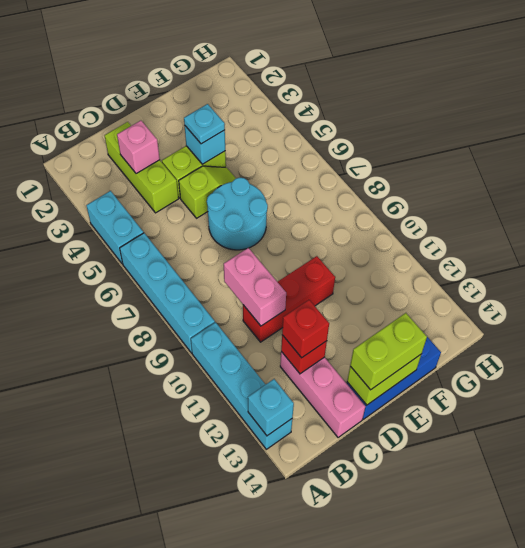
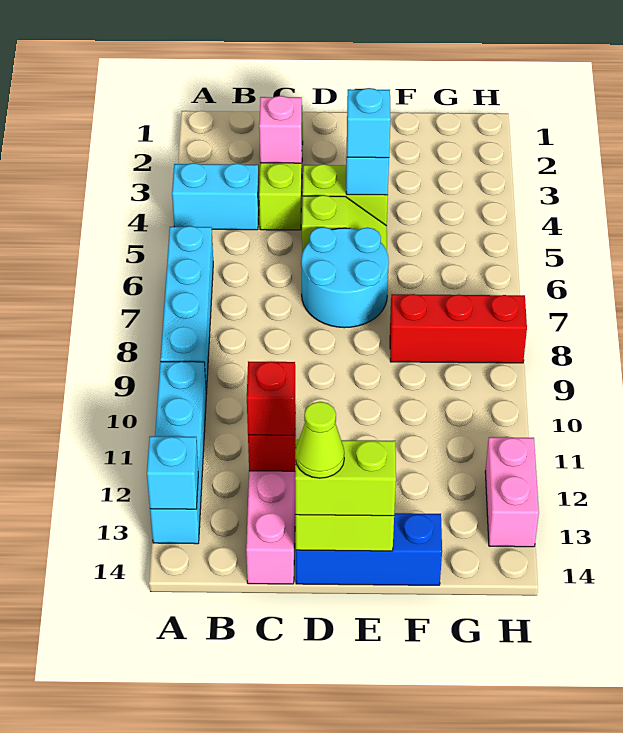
cyan 1x2 brick [86,191,144,264] -> cyan 1x2 brick turned to [172,163,259,230]
pink 1x2 brick [224,248,286,326] -> pink 1x2 brick moved to [485,437,539,547]
red 1x3 brick [243,256,335,342] -> red 1x3 brick moved to [390,294,527,363]
none -> lime 1x1 cone [296,402,344,478]
cyan 1x1 plate [184,104,225,144] -> cyan 1x1 brick [347,88,391,158]

